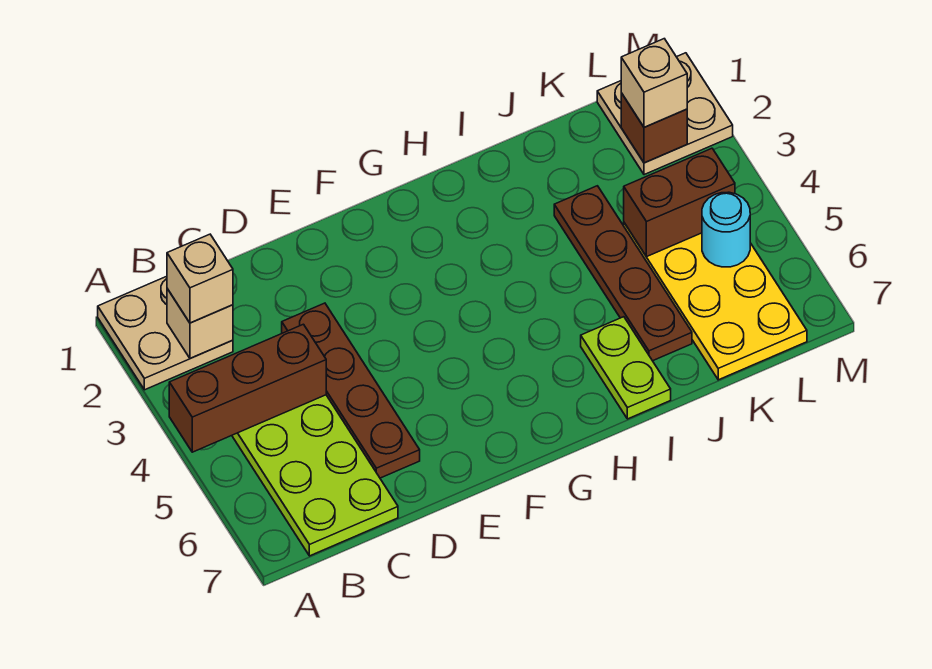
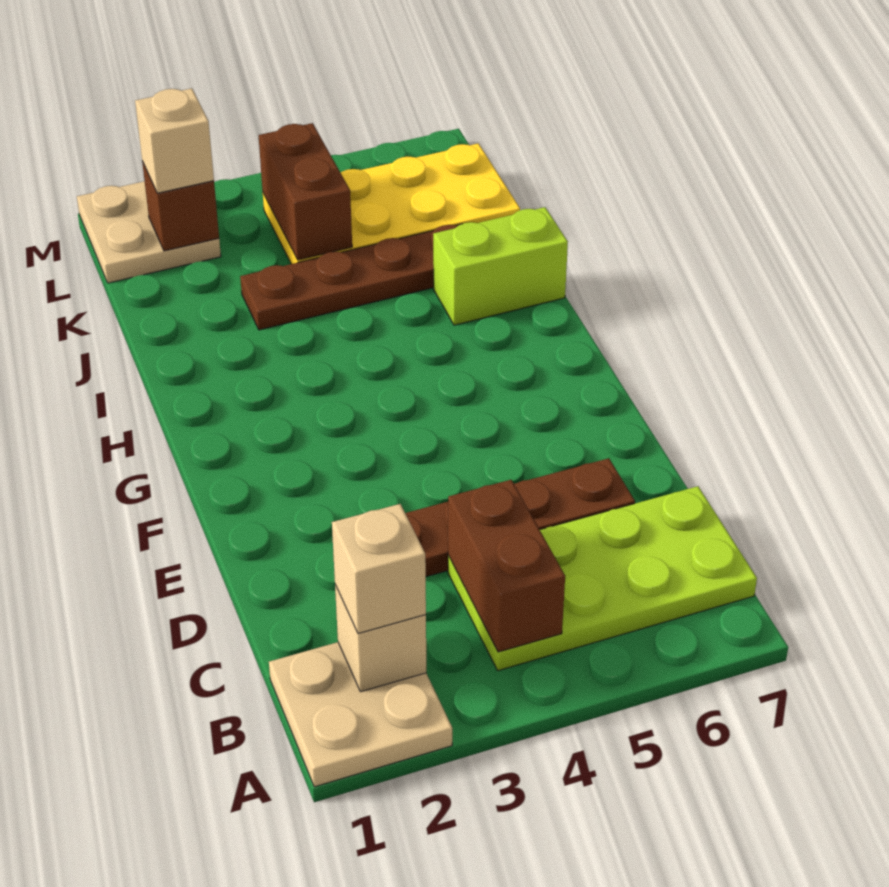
brown 1x3 brick [169,324,326,452] -> brown 1x2 brick [448,480,565,652]
lime 1x2 plate [581,317,671,419] -> lime 1x2 brick [433,207,568,325]
cyan 1x1 round brick [702,192,750,267] -> none

